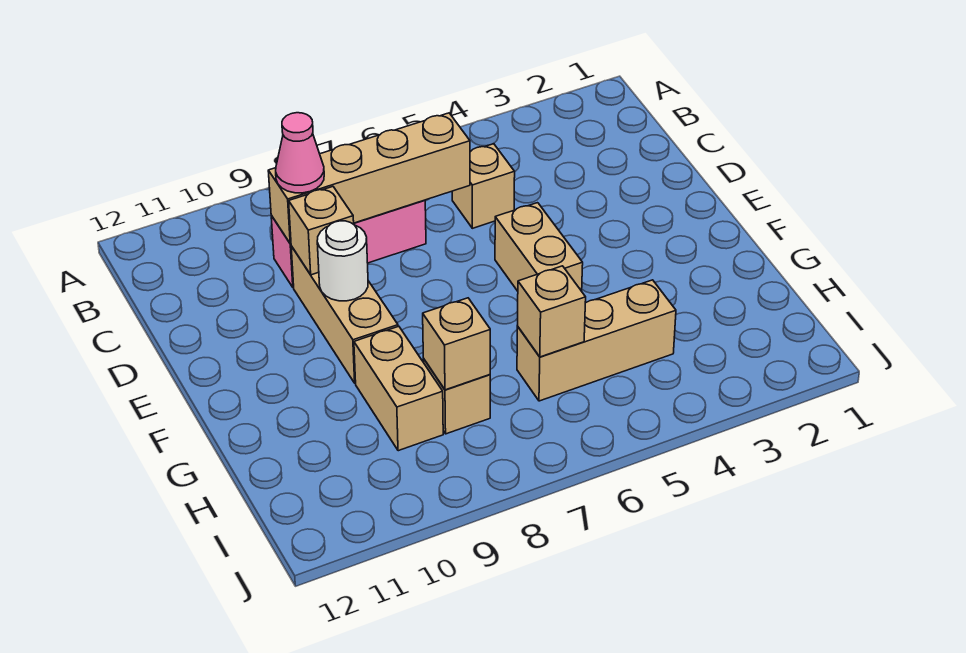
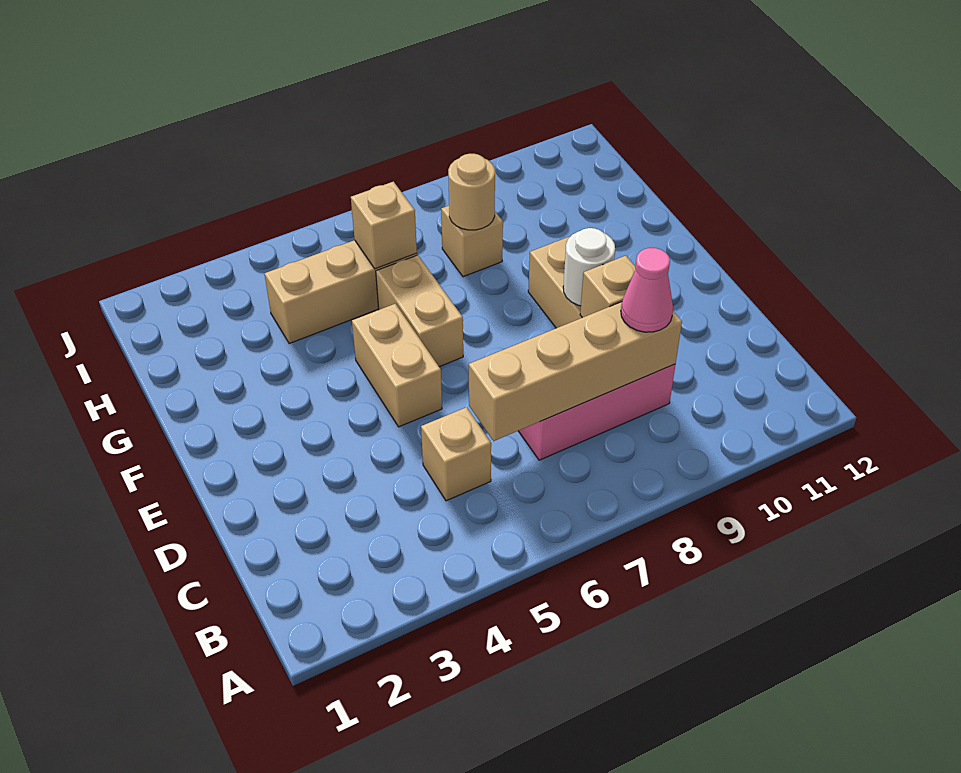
tan 1x2 brick [354,326,443,451] -> tan 1x2 brick moved to [376,255,463,367]
tan 1x1 brick [423,298,490,390] -> tan 1x1 round brick [448,154,495,230]

